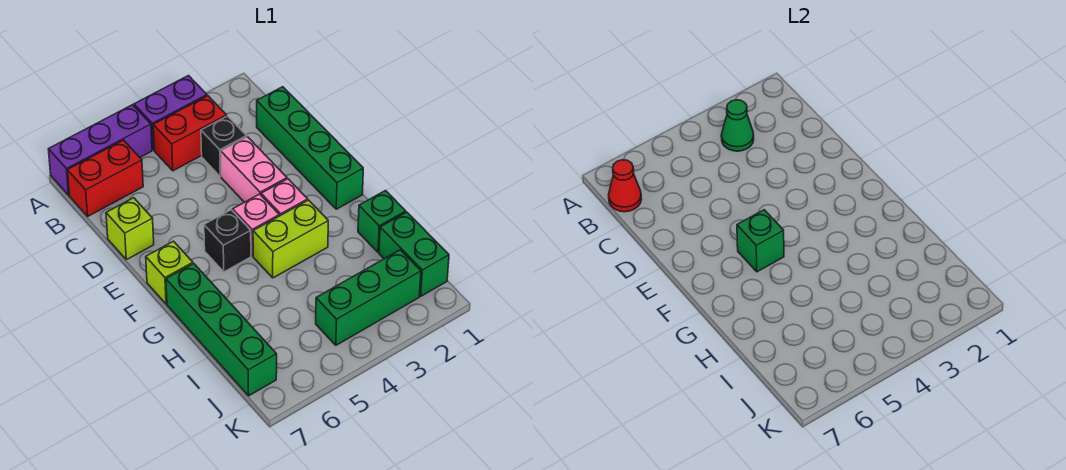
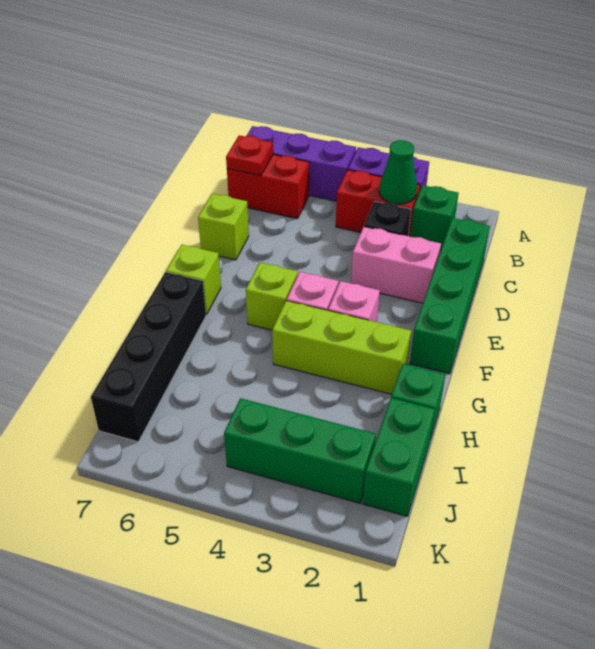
red 1x1 cone [609,160,641,212] -> red 1x1 plate [226,135,273,176]
pink 1x2 brick [221,137,287,202] -> pink 1x2 brick turned to [351,227,441,303]
black 1x1 brick [204,210,251,272] -> lime 1x1 brick [246,263,298,330]
green 1x1 brick [737,210,784,272] -> green 1x1 brick moved to [410,185,459,250]
lime 1x2 brick [253,200,328,278] -> lime 1x3 brick [272,301,411,394]
green 1x4 brick [166,264,277,396] -> black 1x4 brick [91,272,206,442]

